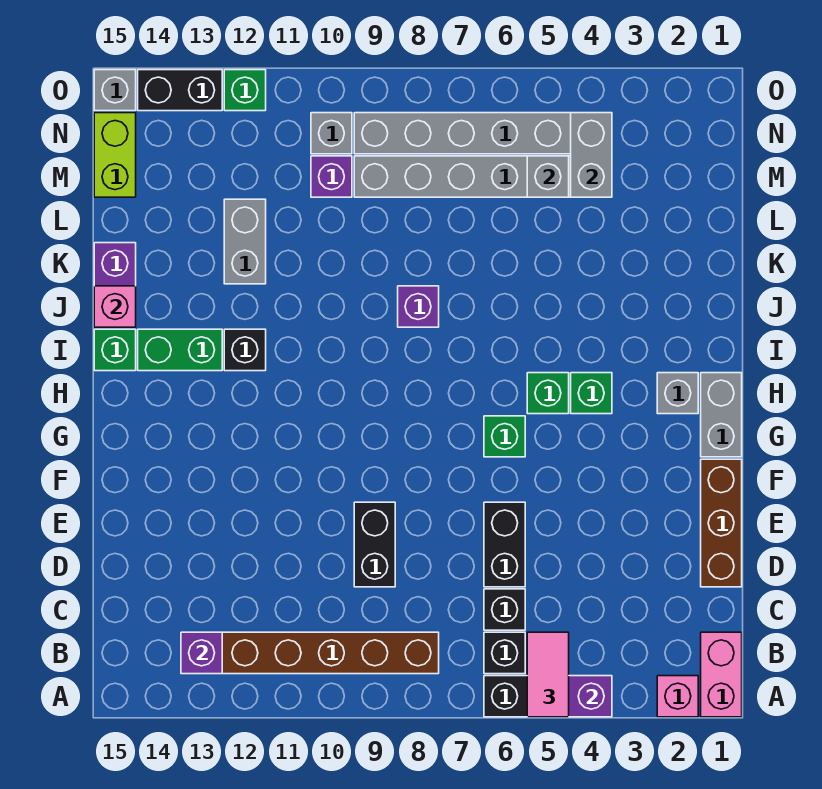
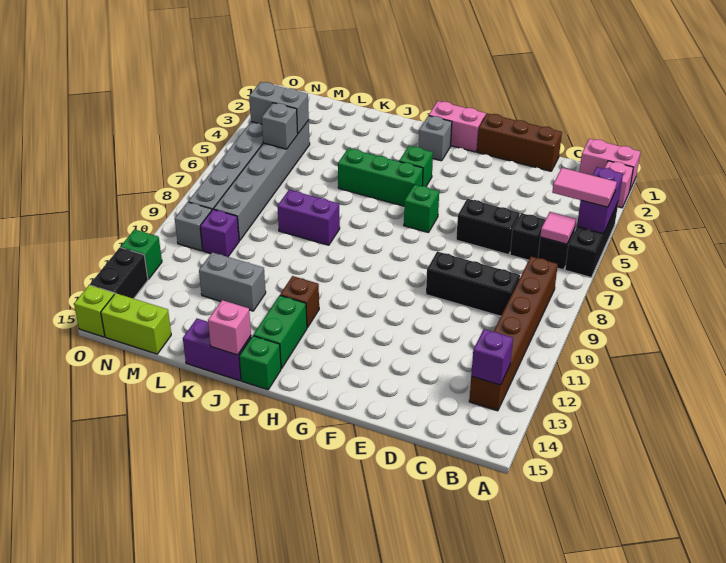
none -> pink 1x1 tile [540,212,576,244]
black 1x2 brick [354,502,395,587] -> black 1x3 brick [426,251,520,316]
grey 1x2 brick [701,373,742,457] -> pink 1x2 brick [429,101,486,152]
green 1x1 brick [527,373,569,414] -> green 1x3 brick [338,148,423,206]
black 1x1 brick [224,329,266,371] -> brown 1x1 brick [280,276,319,328]
purple 1x1 brick [398,286,439,327] -> purple 1x2 brick [277,190,340,245]
grey 1x1 brick [94,70,136,111] -> lime 1x1 brick [74,285,114,337]

